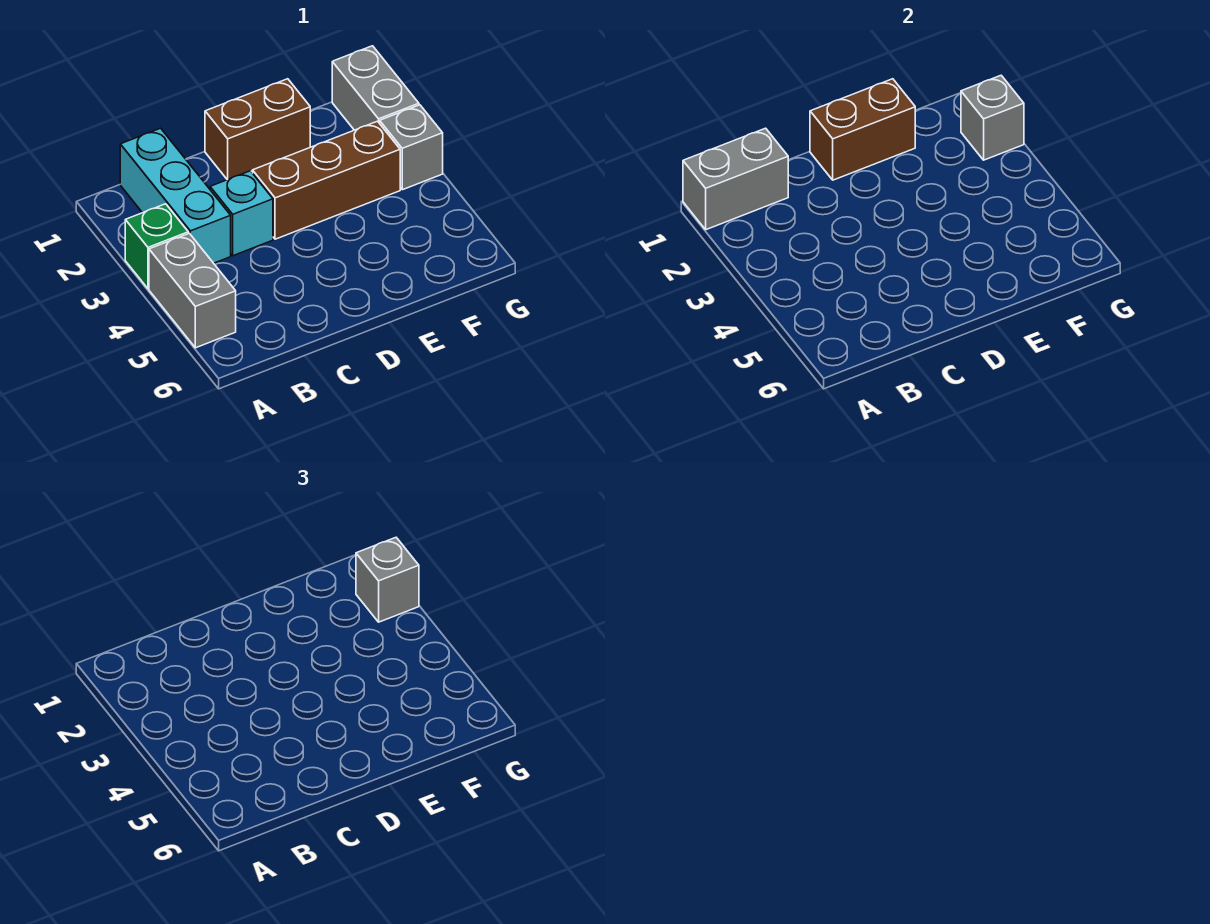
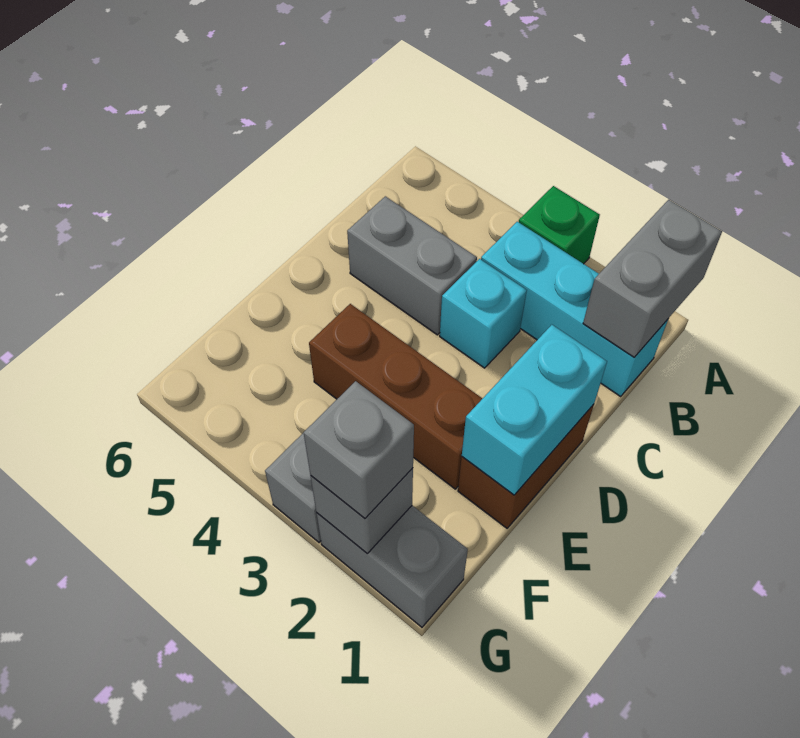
grey 1x2 brick [149,233,236,348] -> grey 1x2 brick moved to [347,196,477,335]
brown 1x2 brick [810,79,915,180] -> cyan 1x2 brick [462,325,607,495]
brown 1x3 brick [253,121,400,239] -> brown 1x3 brick turned to [309,304,483,489]

